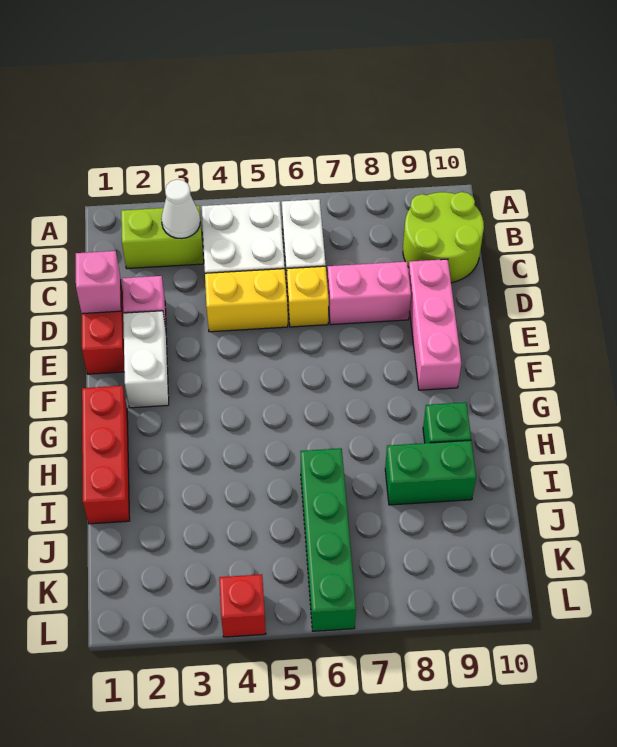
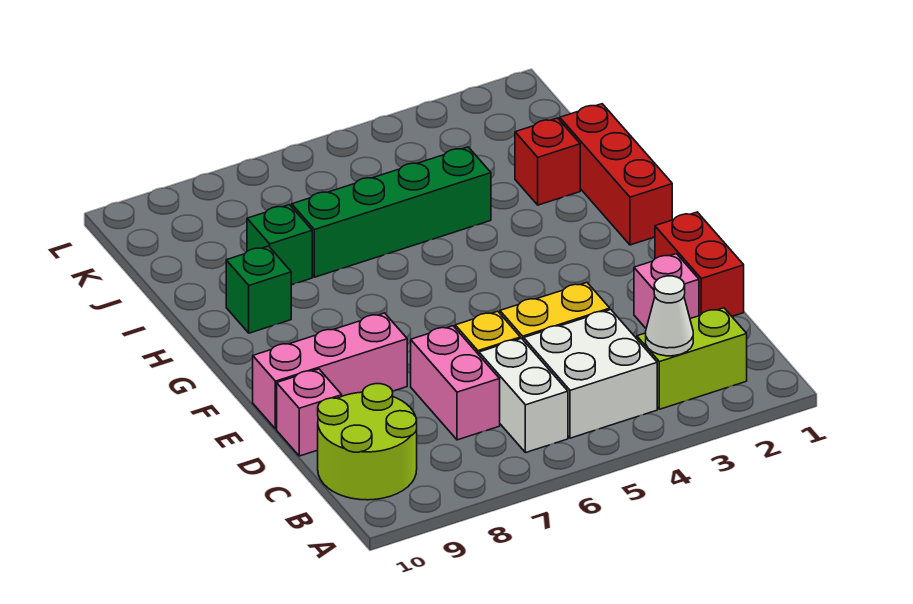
pink 1x1 brick [76,251,121,314] -> pink 1x1 brick moved to [277,369,342,456]
pink 1x2 brick [327,262,411,325] -> pink 1x2 brick turned to [411,326,500,440]
pink 1x3 brick [408,259,461,390] -> pink 1x3 brick turned to [253,313,407,429]
white 1x2 brick [123,311,169,408] -> none
green 1x4 brick [300,448,356,631] -> green 1x4 brick turned to [292,147,491,277]
green 1x2 brick [385,440,476,505] -> green 1x1 brick [247,205,312,285]
red 1x1 brick [219,574,266,637] -> red 1x1 brick moved to [515,118,580,205]

